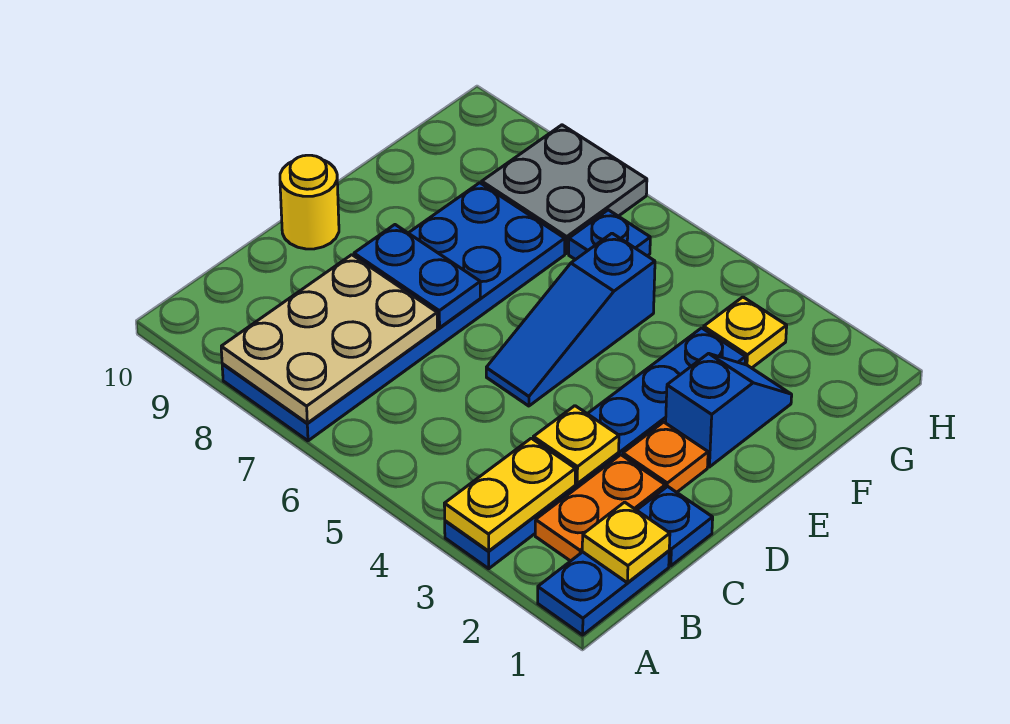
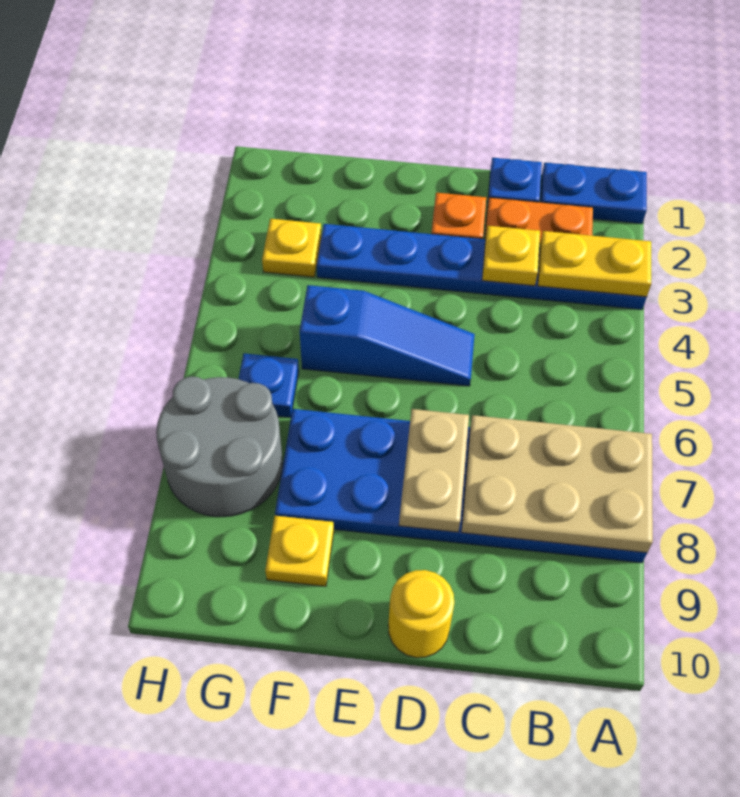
yellow 1x1 plate [582,502,670,583] -> yellow 1x1 plate moved to [265,516,334,586]
blue 1x2 plate [354,225,480,328] -> tan 1x2 plate [399,409,469,532]
blue 1x2 slope [666,353,792,467] -> none
grey 2x2 plate [482,125,647,254] -> grey 2x2 round brick [156,377,283,517]

